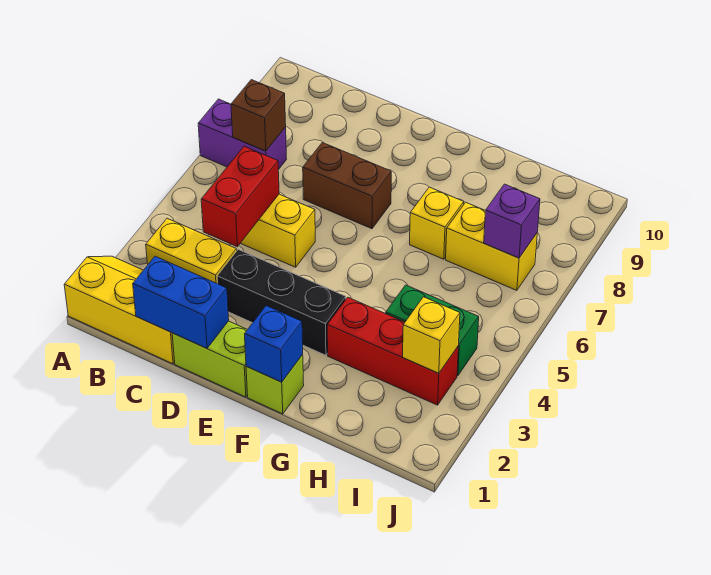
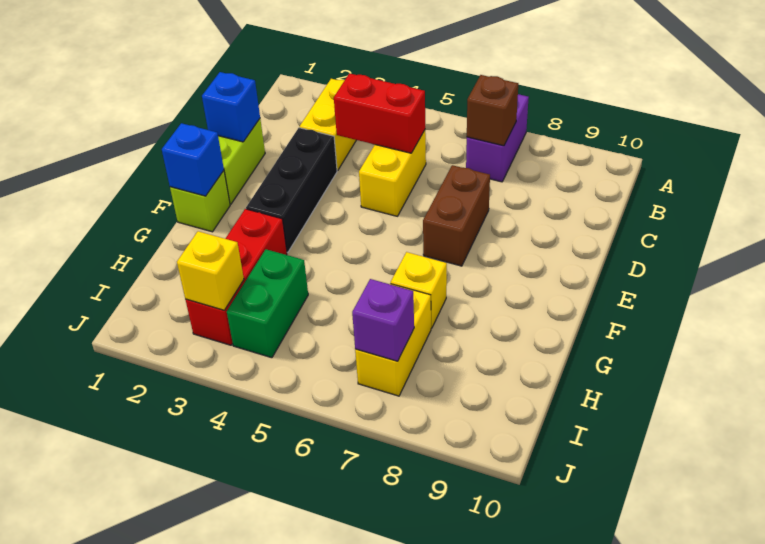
yellow 2x3 slope [64,256,175,364] -> none
blue 1x2 brick [133,256,229,348] -> blue 1x1 brick [202,72,260,142]

